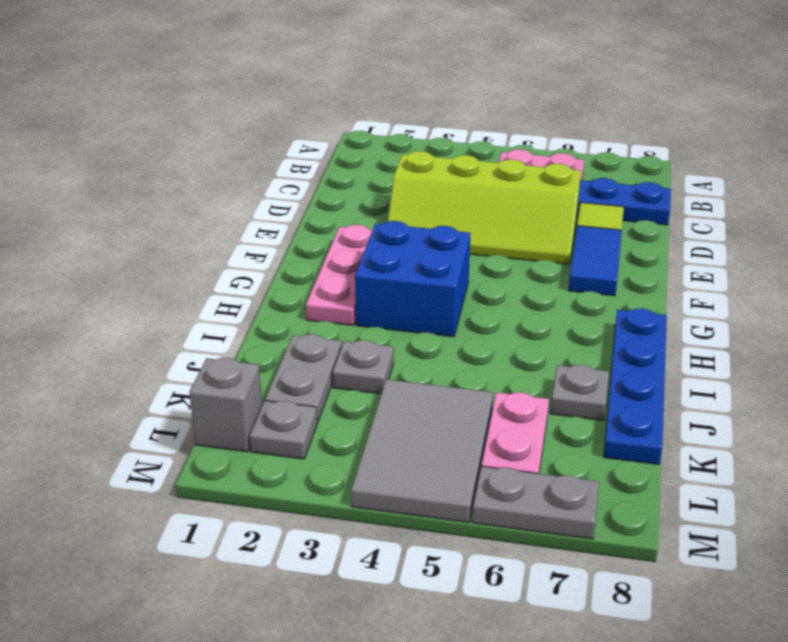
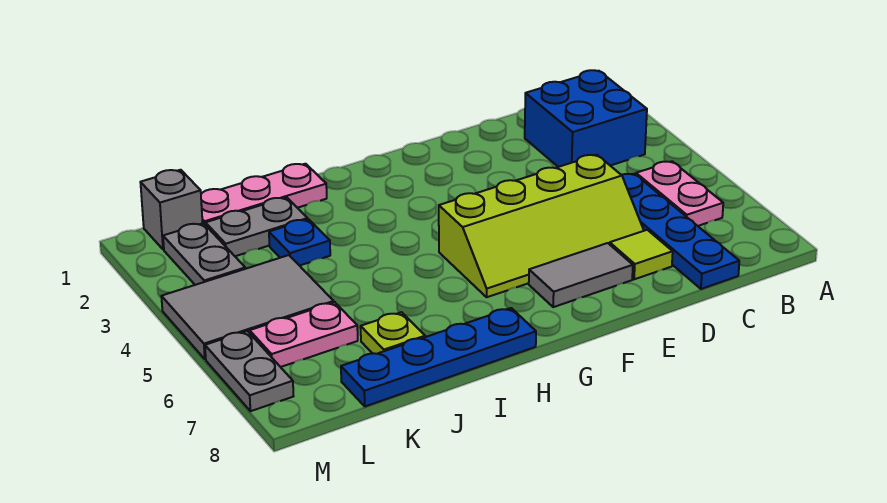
lime 2x4 slope [388,151,581,264] -> lime 2x4 slope turned to [439,155,644,297]
blue 1x2 tile [568,226,622,296] -> grey 1x2 tile [529,243,633,307]
pink 1x3 plate [306,225,372,326] -> pink 1x3 plate moved to [201,164,327,225]
blue 2x2 brick [355,221,471,337] -> blue 2x2 brick moved to [525,70,647,167]
grey 1x1 plate [333,340,394,394] -> blue 1x1 plate [269,219,330,266]
grey 1x1 plate [551,365,609,420] -> lime 1x1 plate [361,312,425,354]
grey 1x1 plate [250,401,317,459] -> grey 1x2 plate [163,223,245,285]

